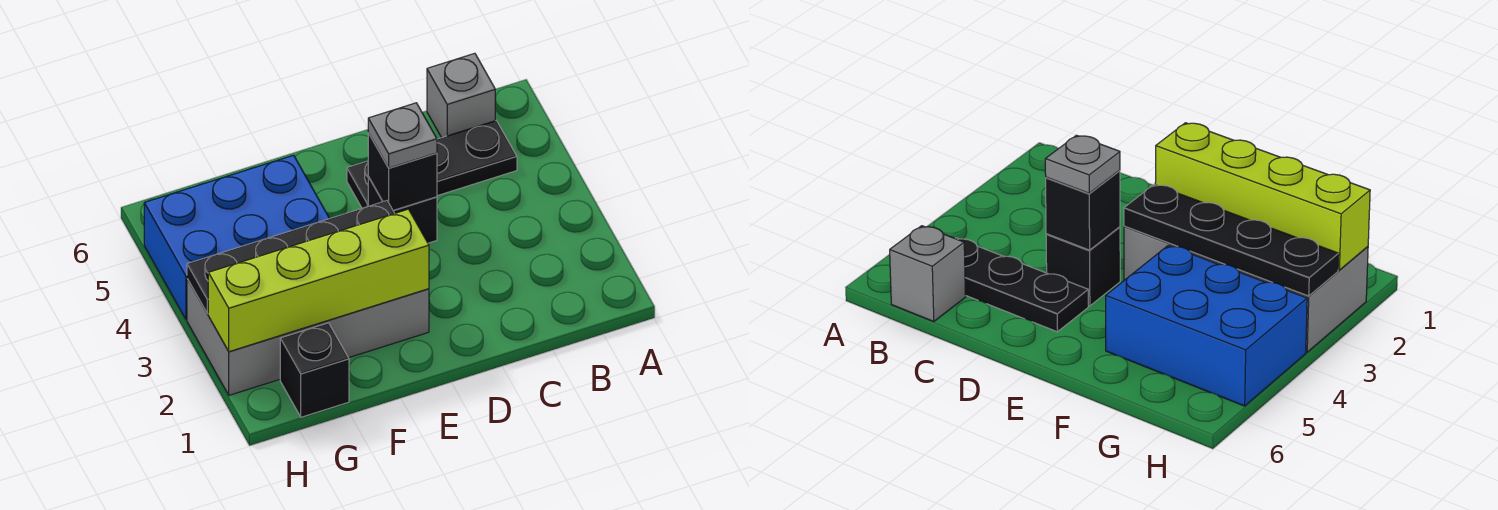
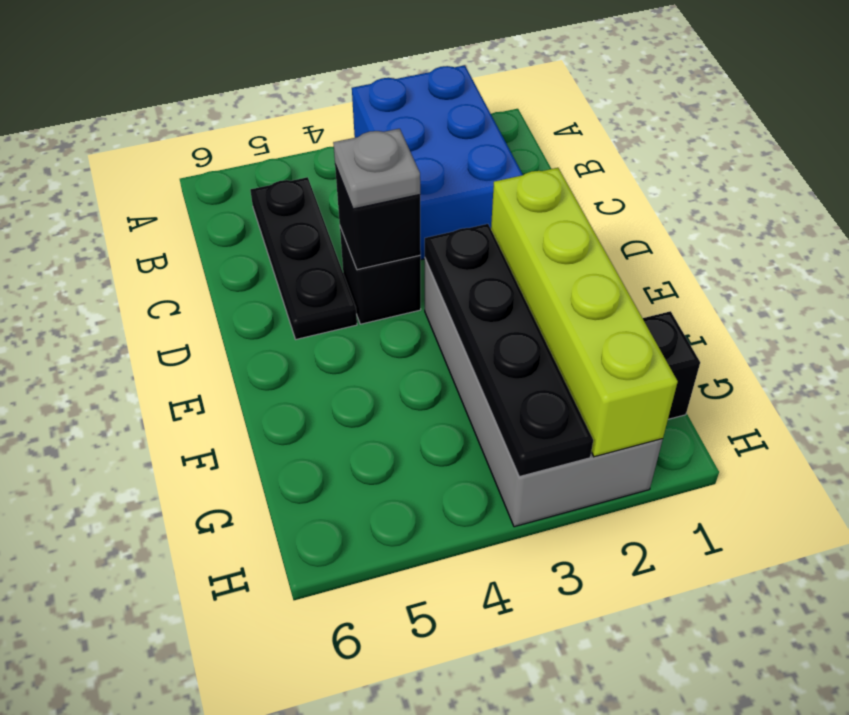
grey 1x1 brick [427,53,495,138] -> none
blue 2x3 brick [144,155,330,320] -> blue 2x3 brick moved to [352,65,523,260]

